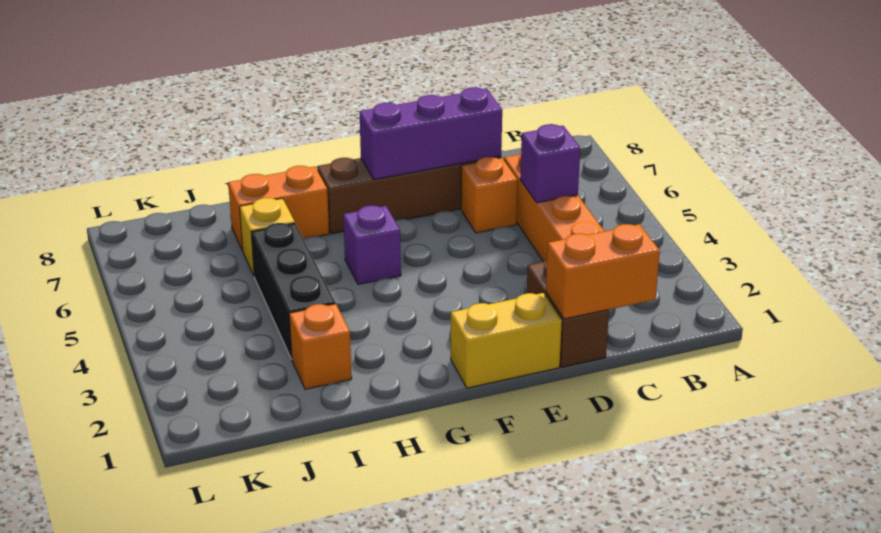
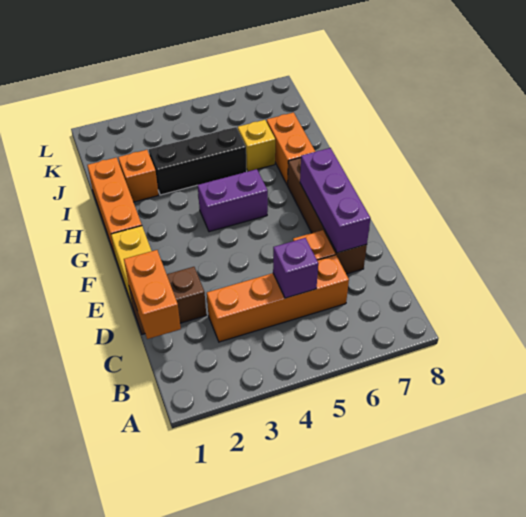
none -> orange 1x3 brick [87,157,142,255]
purple 1x1 brick [343,206,401,284] -> purple 1x2 brick [198,169,268,232]

